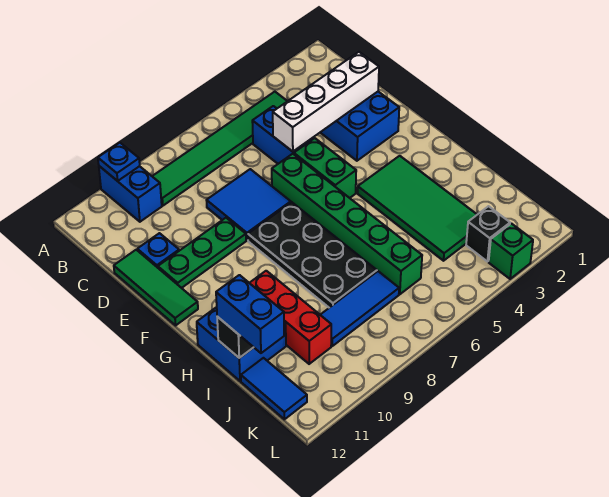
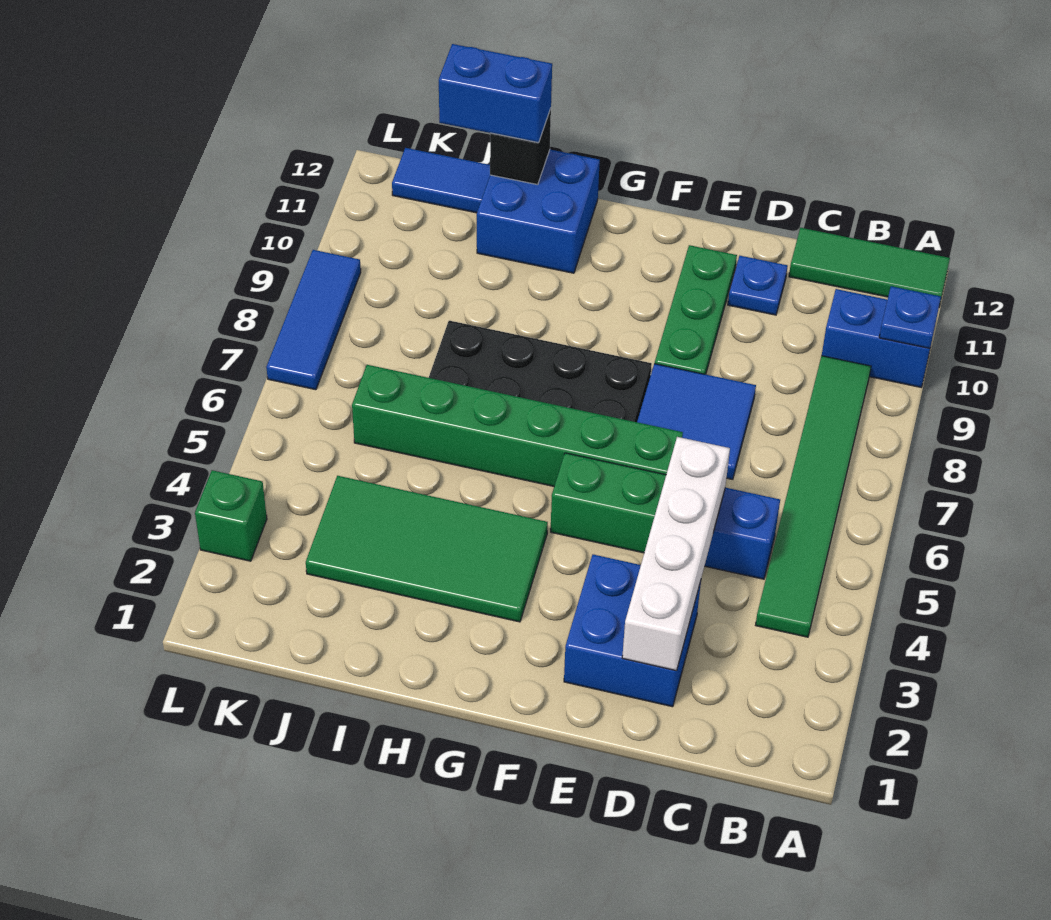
green 1x3 tile [114,250,198,325] -> green 1x3 tile moved to [789,228,950,306]
red 1x3 brick [250,271,331,364] -> none
blue 1x3 tile [321,271,399,346] -> blue 1x3 tile moved to [266,250,361,390]
black 1x1 brick [466,206,510,261] -> none

